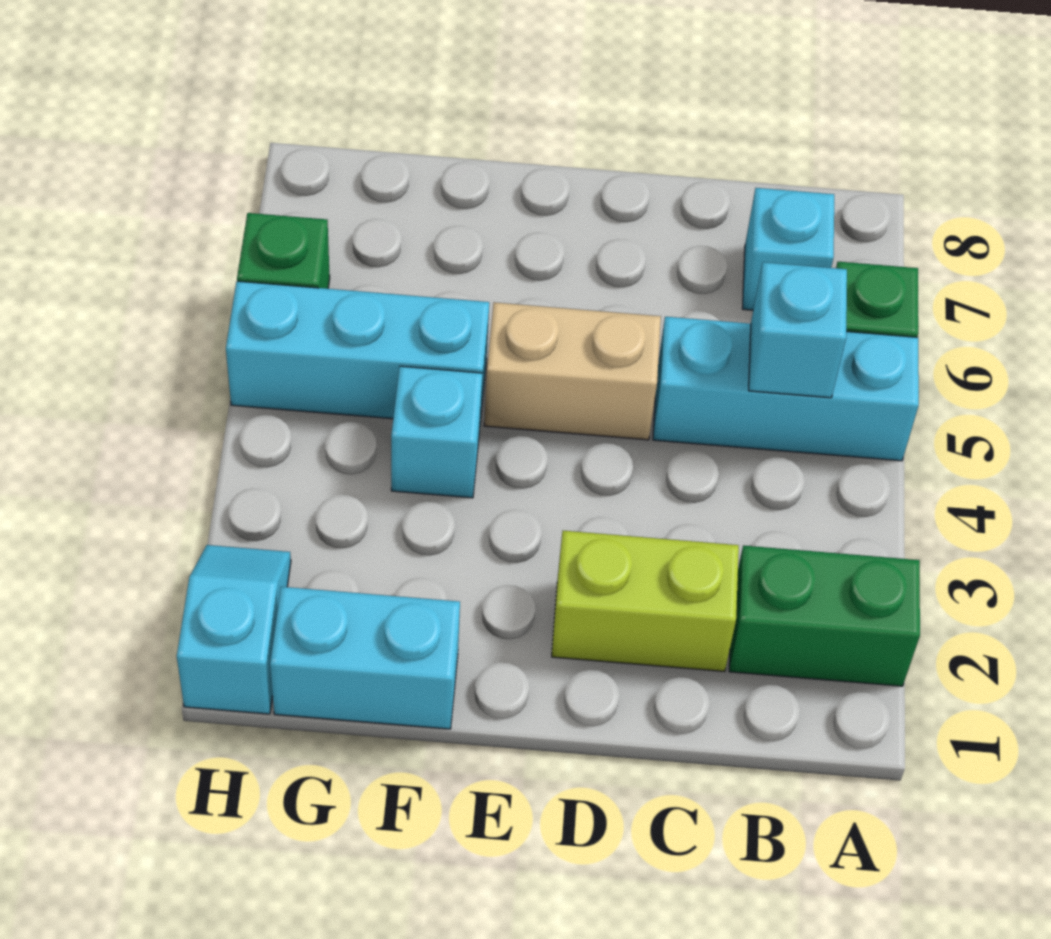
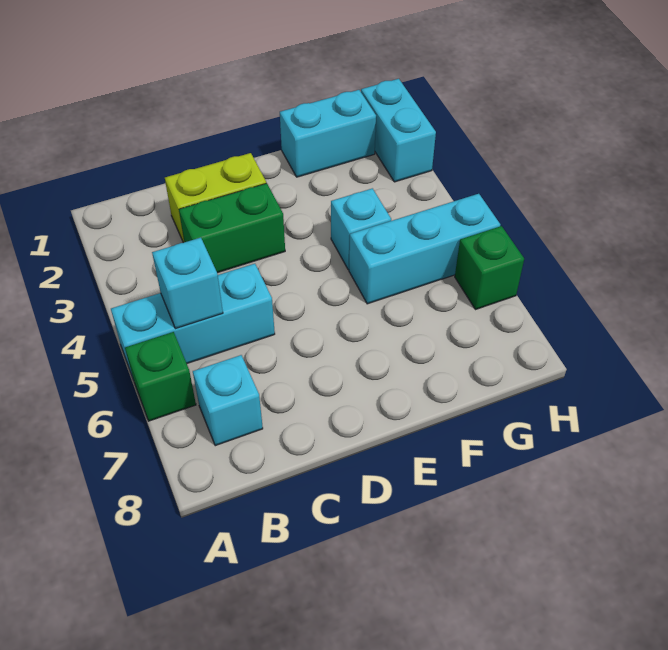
green 1x2 brick [729,545,920,686] -> green 1x2 brick moved to [179,183,285,273]
tan 1x2 brick [484,302,661,440] -> none
cyan 1x2 slope [177,545,291,714] -> cyan 1x2 brick [361,79,436,182]

